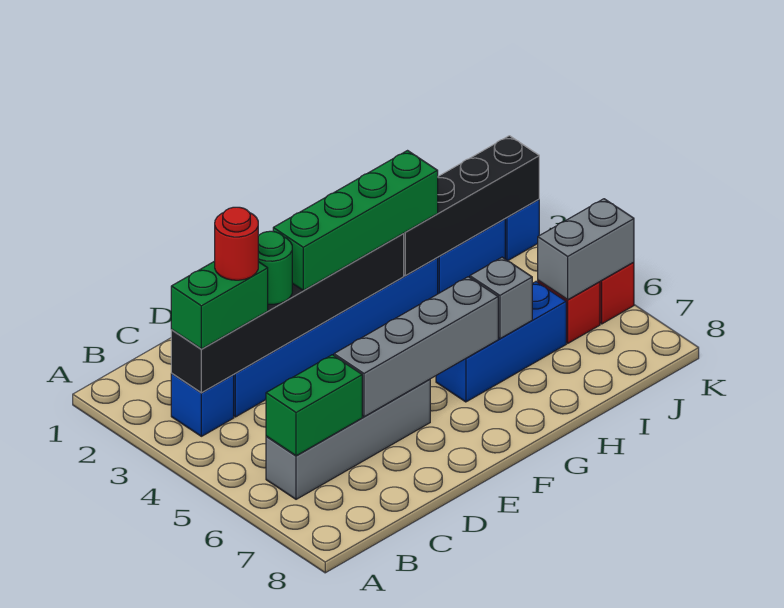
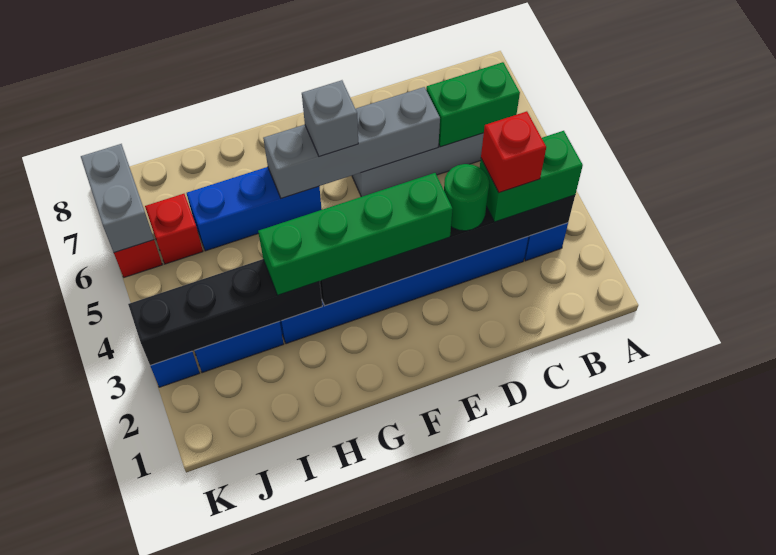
red 1x1 round brick [215,207,258,280] -> red 1x1 brick [481,111,546,193]
grey 1x1 brick [470,257,532,339] -> grey 1x1 brick moved to [302,80,358,157]
grey 1x2 brick [538,199,634,300] -> grey 1x2 brick turned to [81,144,154,253]

